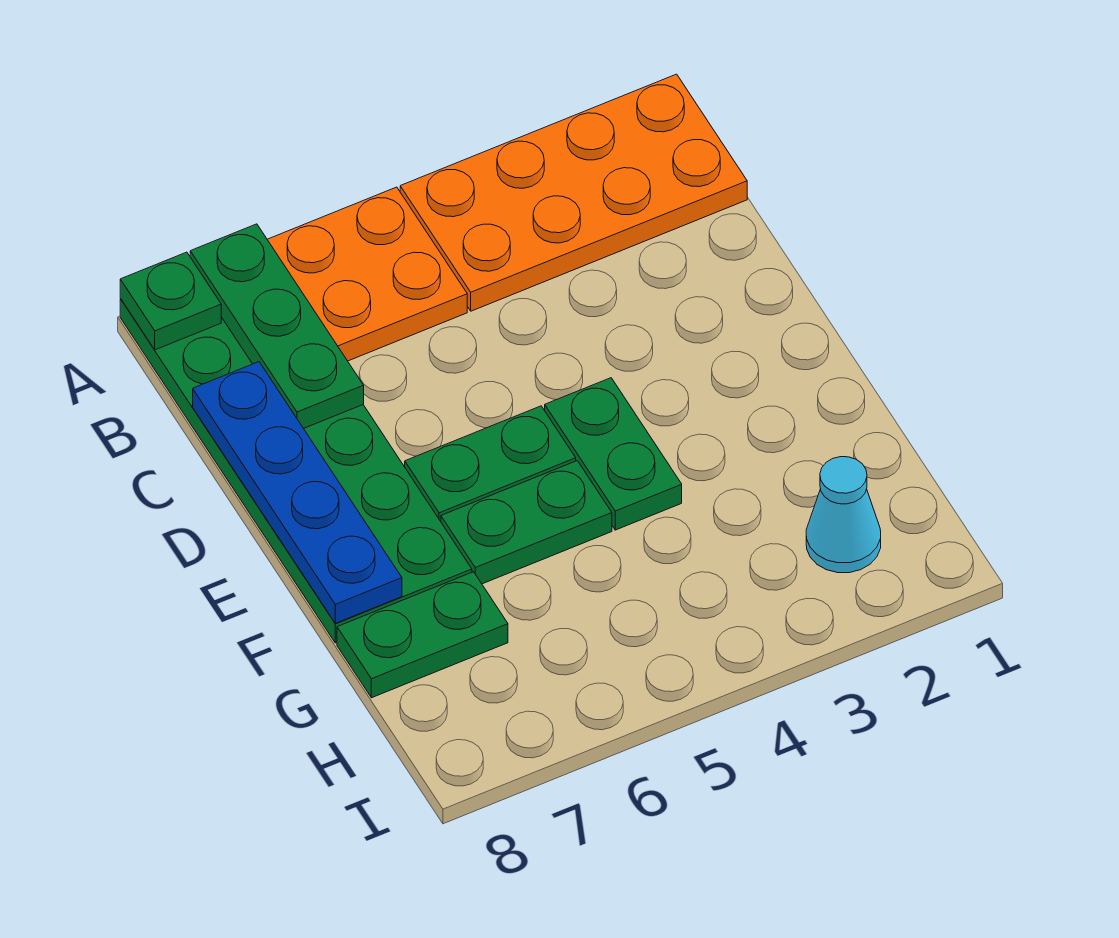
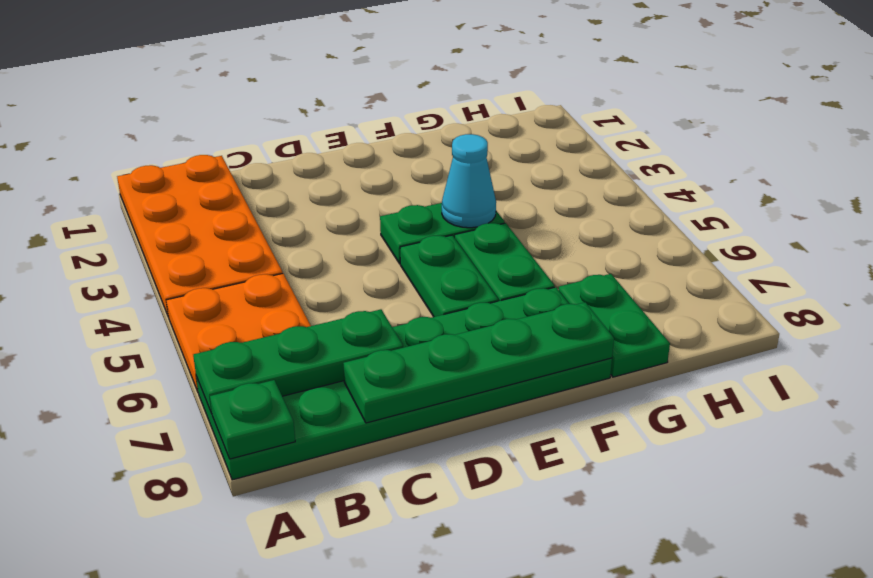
blue 1x4 plate [193,362,402,623] -> green 1x4 plate [343,302,614,423]
cyan 1x1 cone [806,457,881,573] -> cyan 1x1 cone moved to [442,134,496,228]

